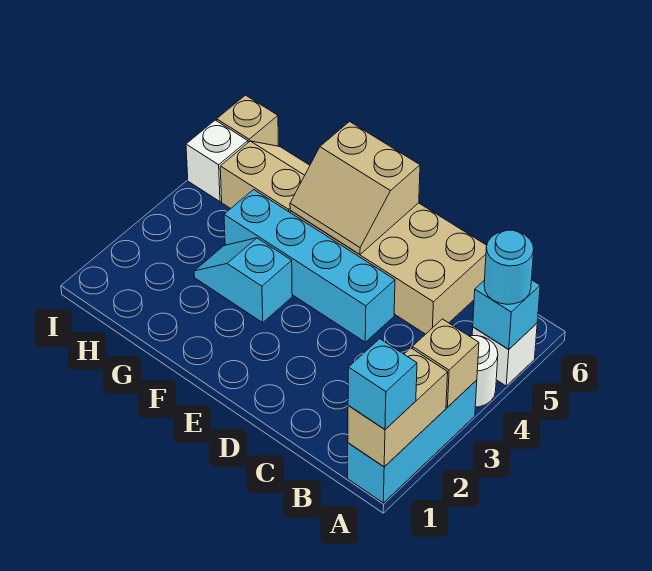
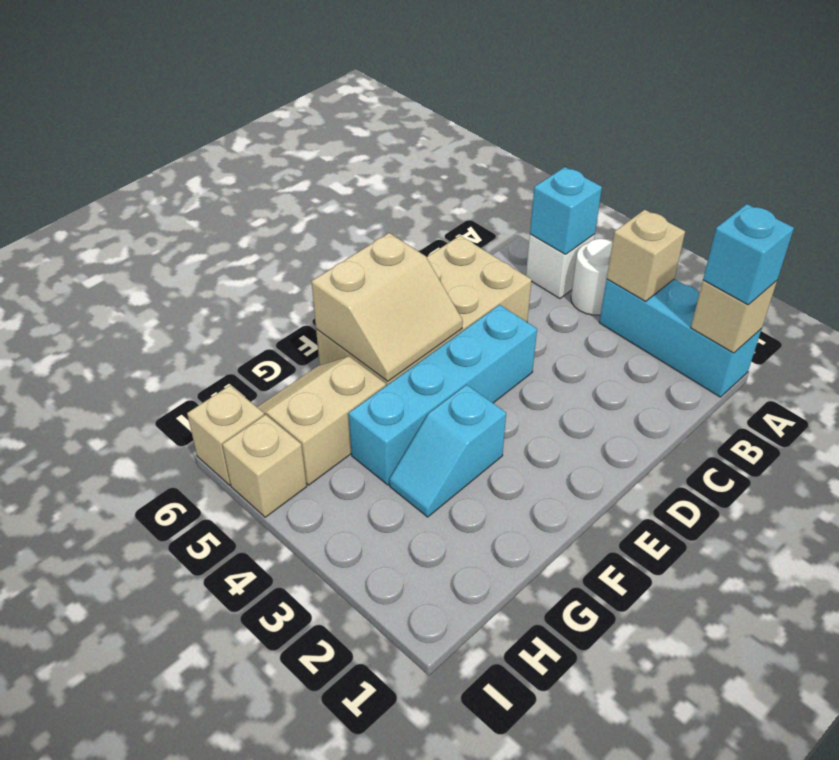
tan 1x2 brick [348,348,448,467] -> tan 1x1 brick [691,280,777,353]
cyan 1x1 round brick [484,230,534,304] -> none
white 1x1 brick [186,120,248,202] -> tan 1x1 brick [222,415,307,517]

